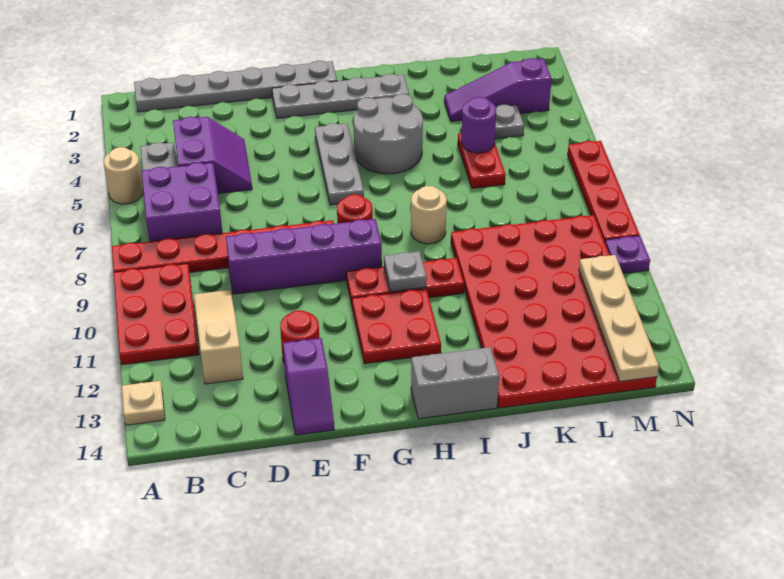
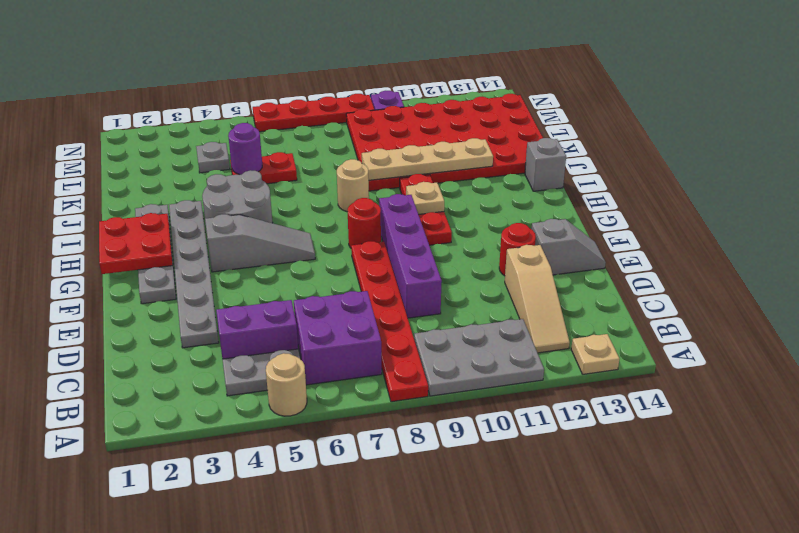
red 2x3 plate [114,263,199,365] -> grey 2x3 plate [414,319,544,396]
grey 1x6 plate [134,61,337,112] -> grey 1x6 plate moved to [169,200,219,348]
tan 1x3 slope [194,290,243,384] -> tan 1x3 slope turned to [505,245,570,353]
purple 1x2 slope [283,338,335,435] -> grey 1x2 slope [532,219,606,275]
grey 1x3 plate [315,123,364,205] -> grey 1x3 slope [205,214,315,272]
red 2x2 plate [352,289,441,364] -> red 2x2 plate moved to [99,213,173,274]
grey 1x1 plate [384,251,427,292] -> tan 1x1 plate [406,182,444,214]
grey 1x2 brick [411,347,499,419] -> grey 1x1 brick [525,138,566,191]
purple 1x3 slope [444,58,552,121] -> none
tan 1x4 plate [579,255,659,381] -> tan 1x4 plate moved to [362,138,493,180]

